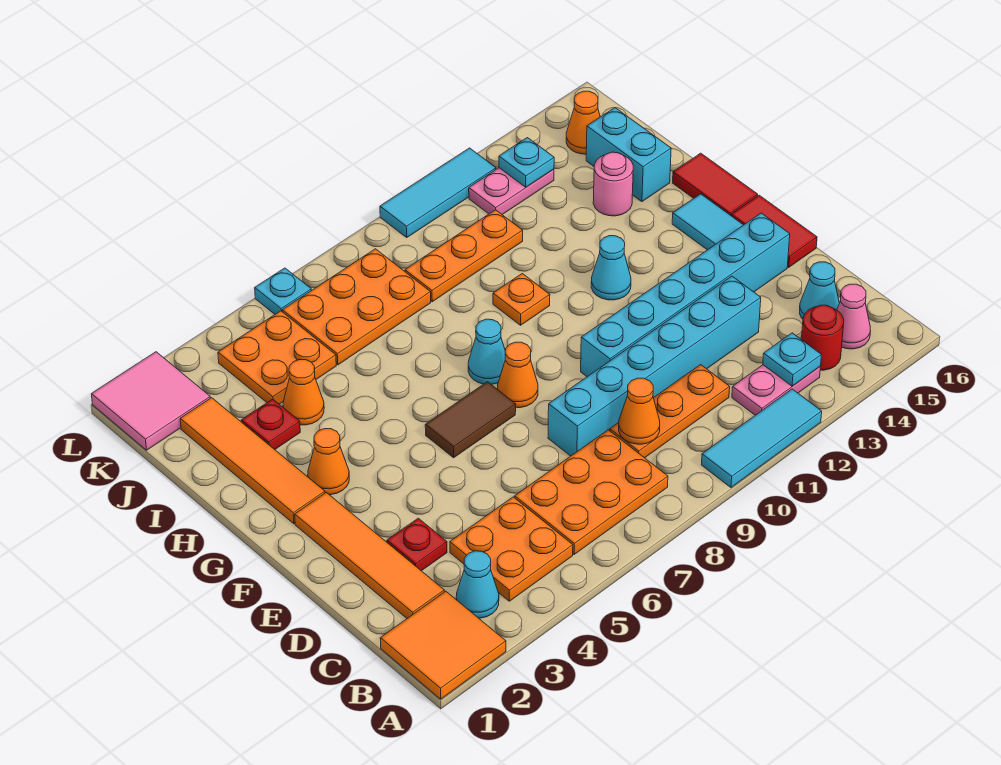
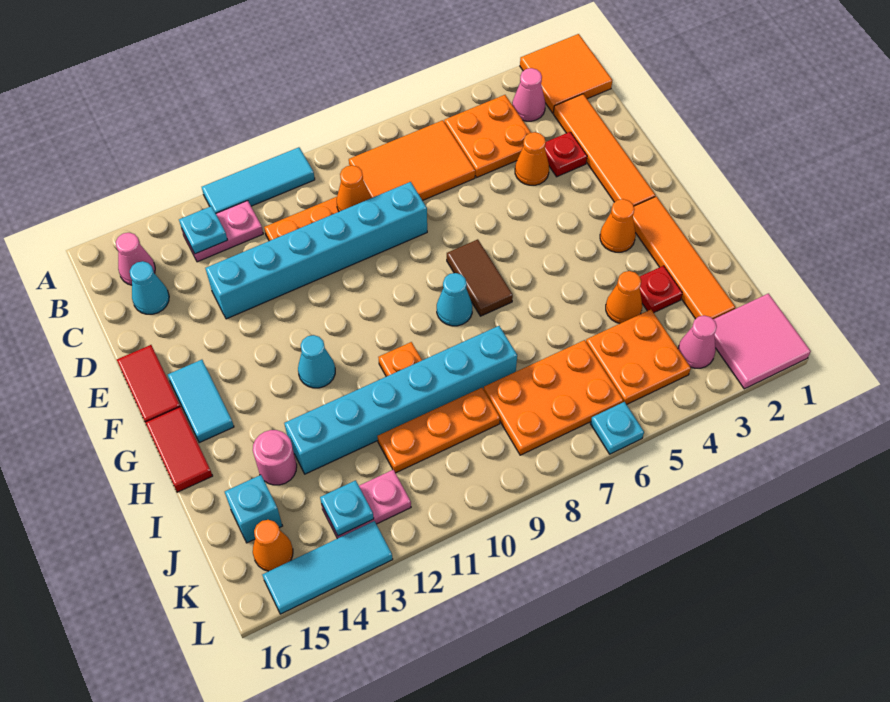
cyan 1x1 cone [456,551,499,618] -> pink 1x1 cone [512,68,545,121]
orange 2x3 plate [515,430,668,554] -> orange 2x3 tile [349,120,475,201]
red 1x1 round brick [801,305,844,370] -> none
cyan 1x6 brick [581,213,790,377] -> cyan 1x6 brick moved to [284,326,517,474]
brown 1x2 tile [425,382,516,458] -> brown 1x2 tile turned to [447,239,513,316]
orange 1x1 cone [498,342,538,408] -> orange 1x1 cone moved to [515,132,549,185]
cyan 1x2 brick [586,108,671,202] -> cyan 1x1 brick [225,475,282,543]
none -> pink 1x1 cone [678,315,717,368]
cyan 1x3 tile [380,148,496,237] -> cyan 1x3 tile moved to [262,521,393,614]

